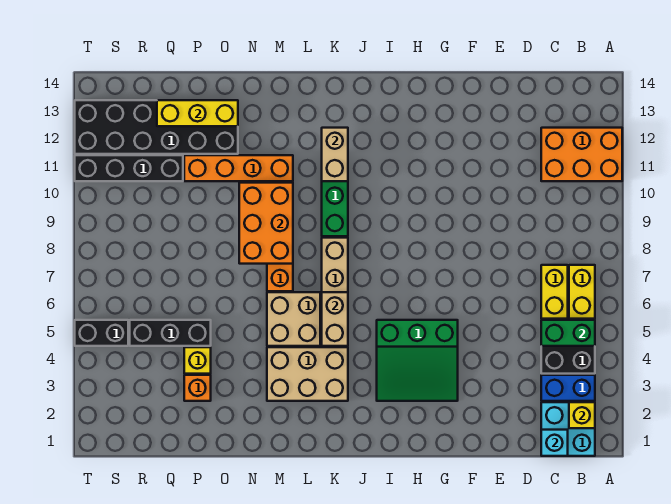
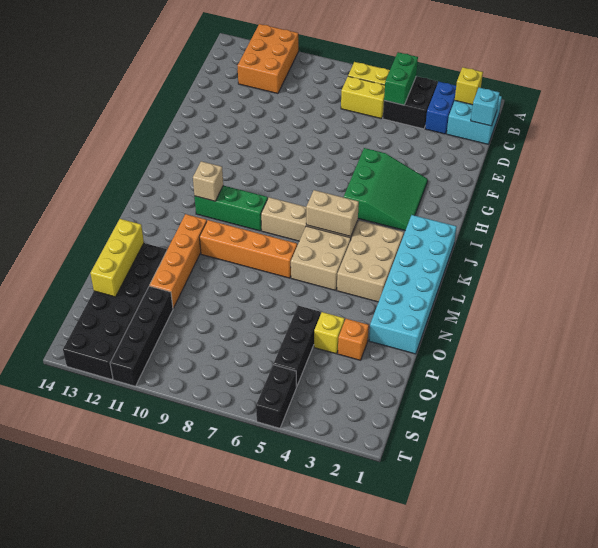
none -> cyan 2x6 brick [369,215,456,354]
tan 1x2 brick [322,128,348,181] -> tan 1x1 brick [193,161,223,201]
orange 2x3 brick [239,183,293,264] -> none

